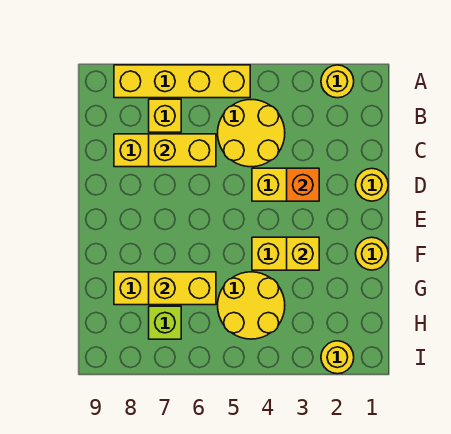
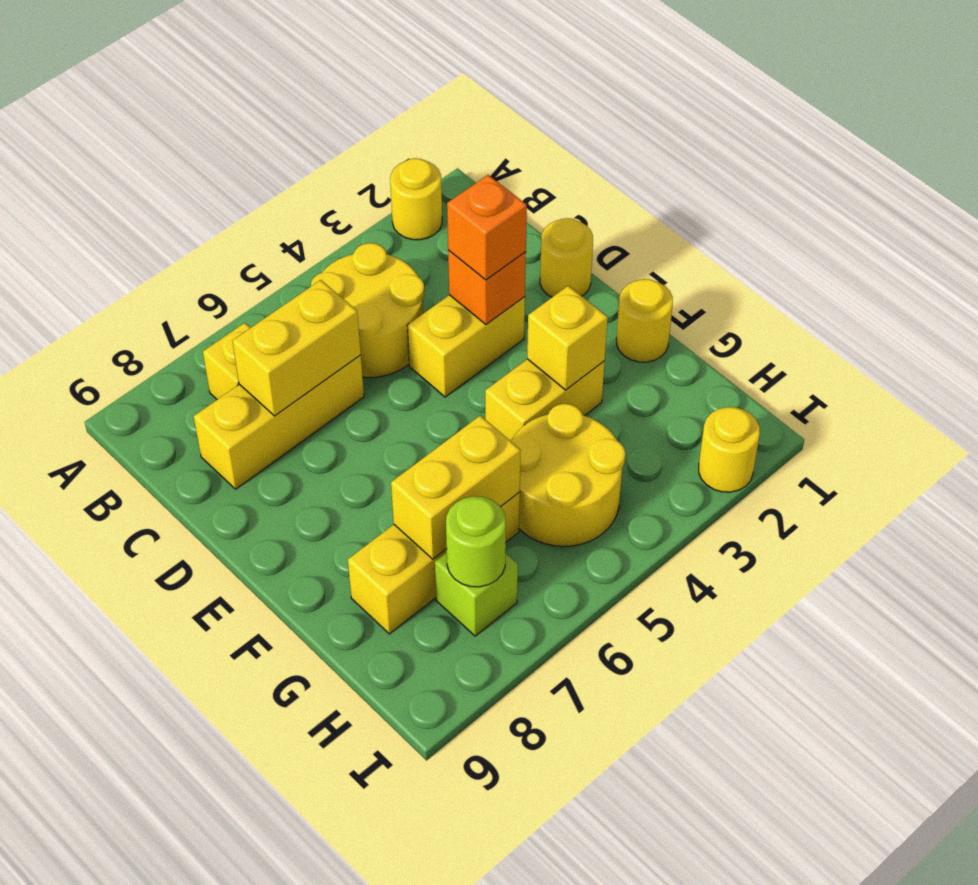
yellow 1x4 brick [114,65,250,98] -> none
none -> orange 1x1 brick [447,175,527,280]
none -> lime 1x1 round brick [446,496,506,587]

